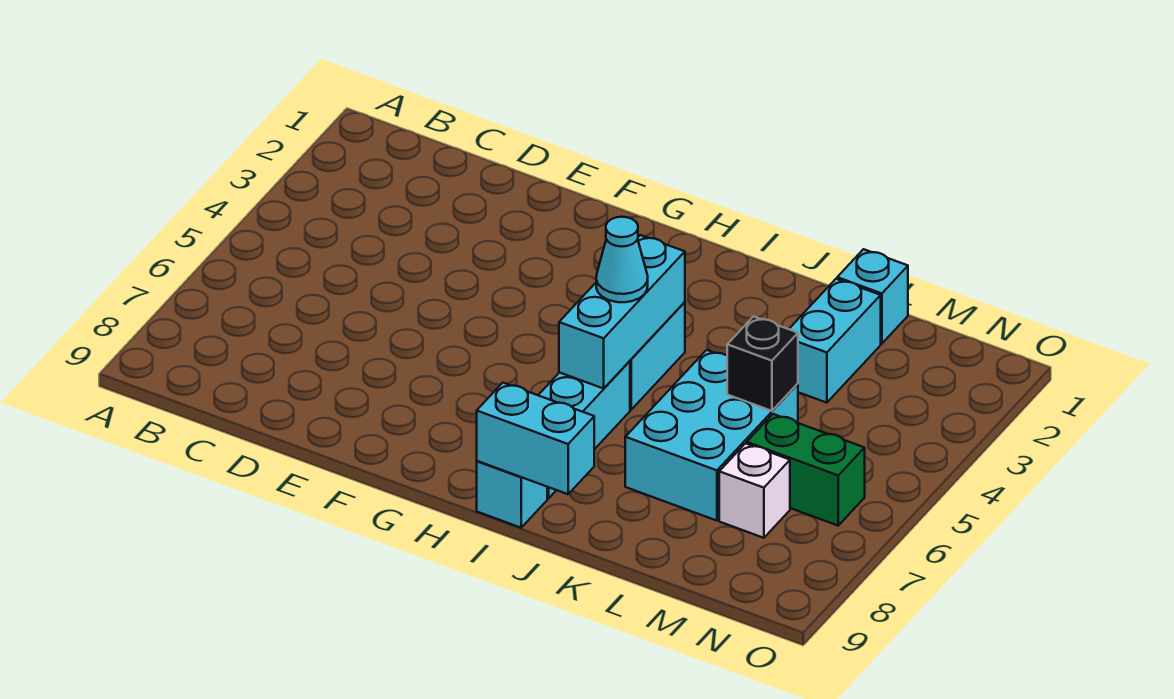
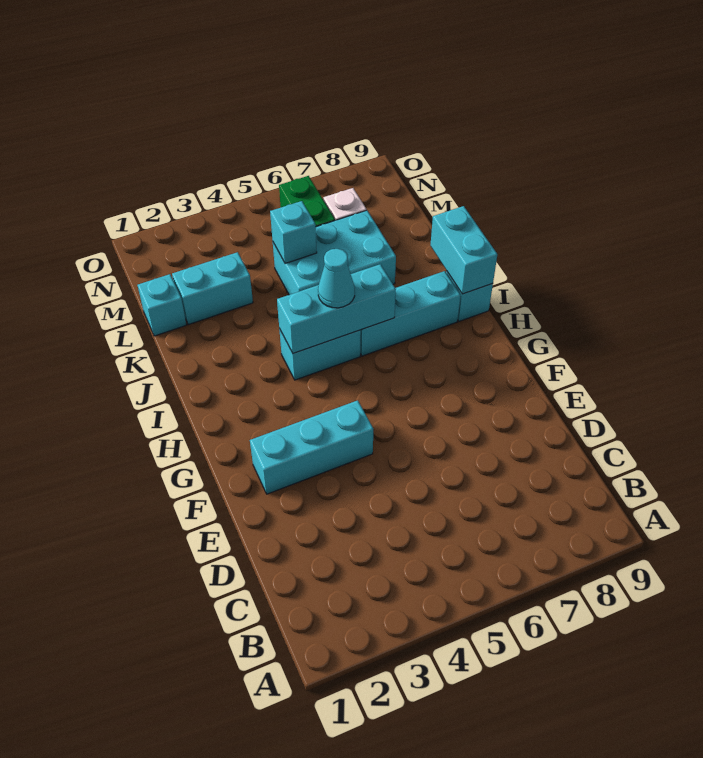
none -> cyan 1x3 brick [250,400,373,494]
black 1x1 brick [727,316,798,411] -> cyan 1x1 brick [270,201,317,263]

